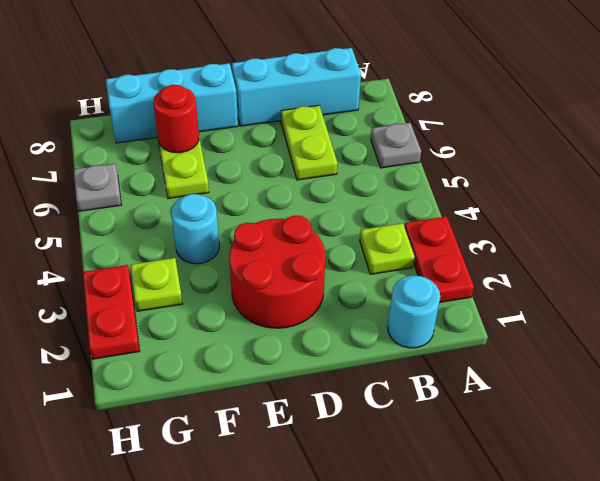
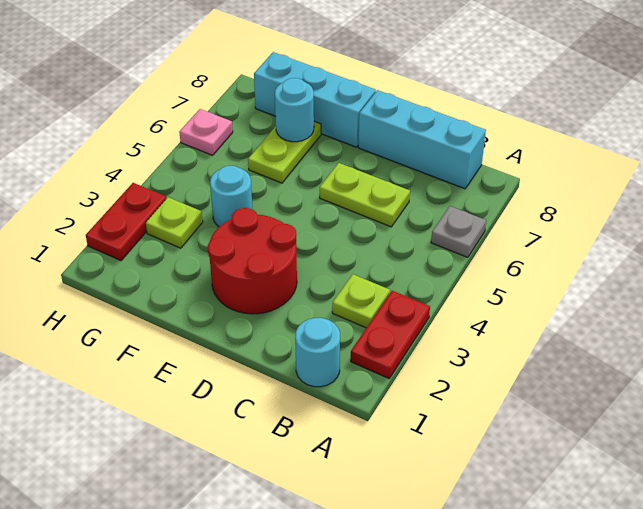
lime 1x2 plate [281,105,338,180] -> lime 1x2 plate turned to [320,163,410,227]
red 1x1 round brick [153,85,199,153] -> cyan 1x1 round brick [275,78,314,142]
grey 1x1 plate [74,164,121,211] -> pink 1x1 plate [179,109,233,155]

